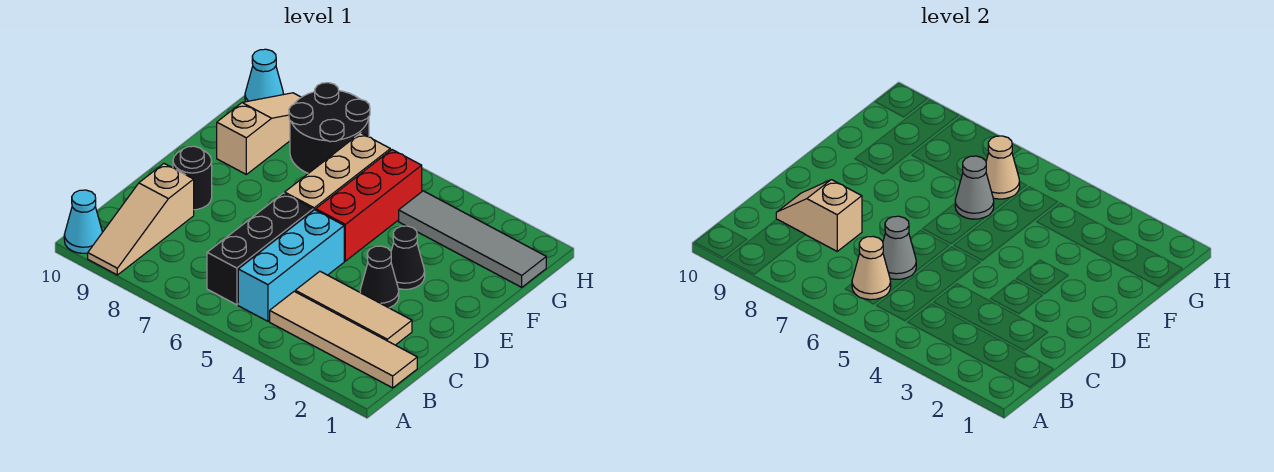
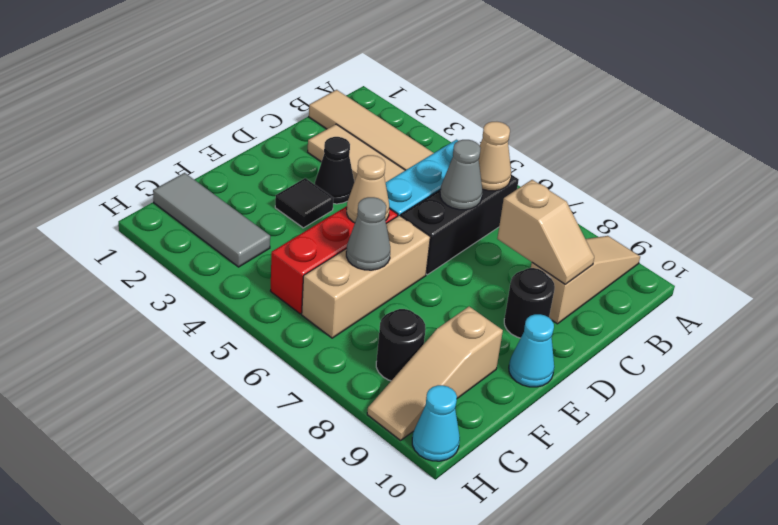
cyan 1x1 cone [64,190,102,253] -> cyan 1x1 cone moved to [509,314,554,387]
black 1x1 cone [391,226,425,289] -> black 1x1 tile [275,178,333,228]
grey 1x4 tile [399,191,546,287] -> grey 1x3 tile [153,173,270,267]
tan 1x1 cone [986,136,1020,199] -> tan 1x1 cone moved to [347,155,389,223]
black 2x2 round brick [289,83,370,173] -> black 1x1 round brick [376,309,426,381]

